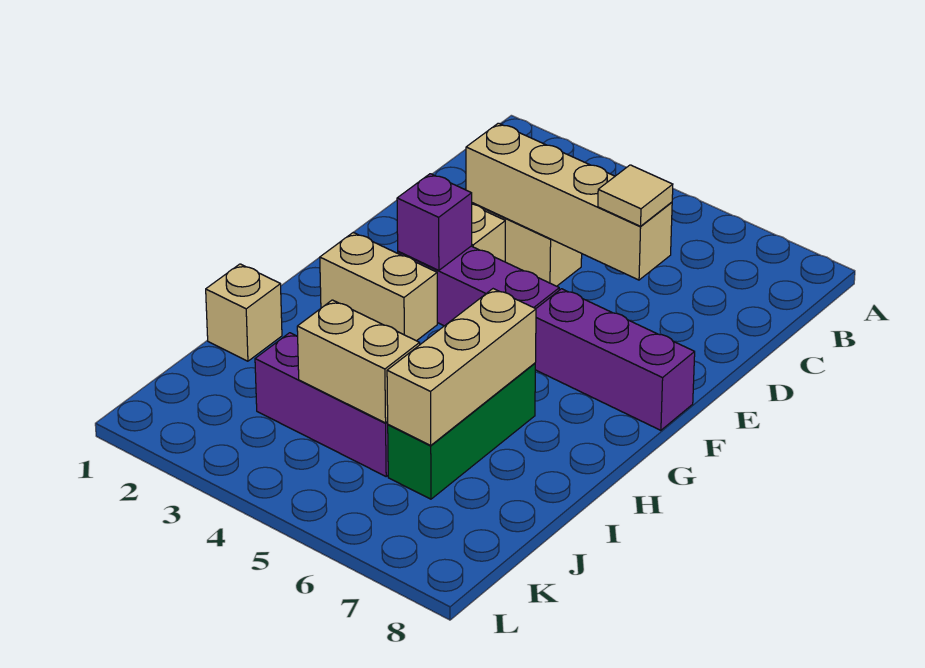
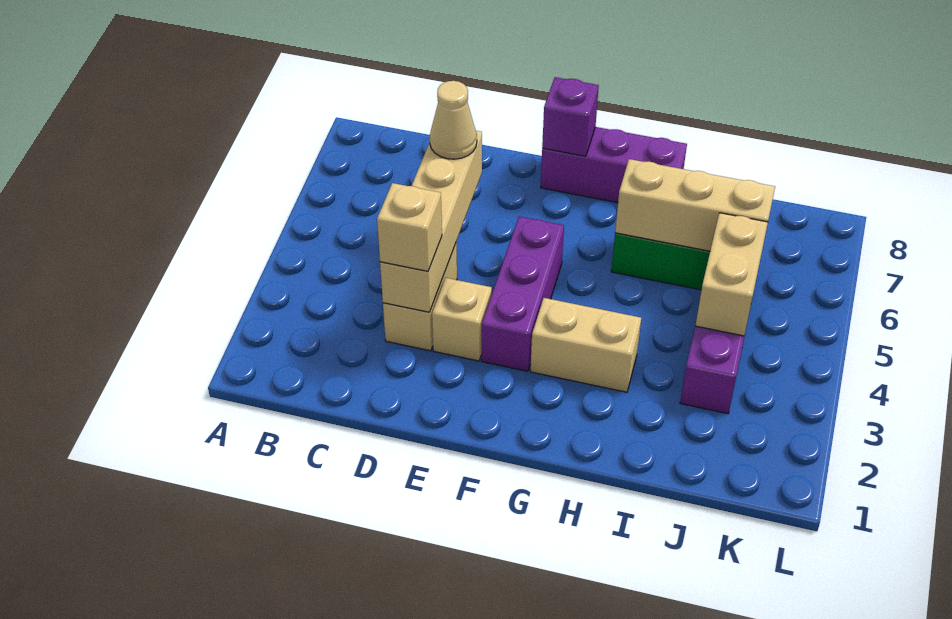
tan 1x1 tile [598,165,673,226] -> tan 1x1 cone [430,81,477,159]
purple 1x1 brick [397,174,472,270] -> purple 1x1 brick moved to [542,77,599,156]
purple 1x3 brick [535,289,695,430] -> purple 1x3 brick turned to [541,127,687,203]
tan 1x2 brick [320,232,437,341] -> tan 1x2 brick turned to [530,298,641,392]
tan 1x1 brick [206,264,282,361] -> tan 1x1 brick moved to [377,183,442,271]

